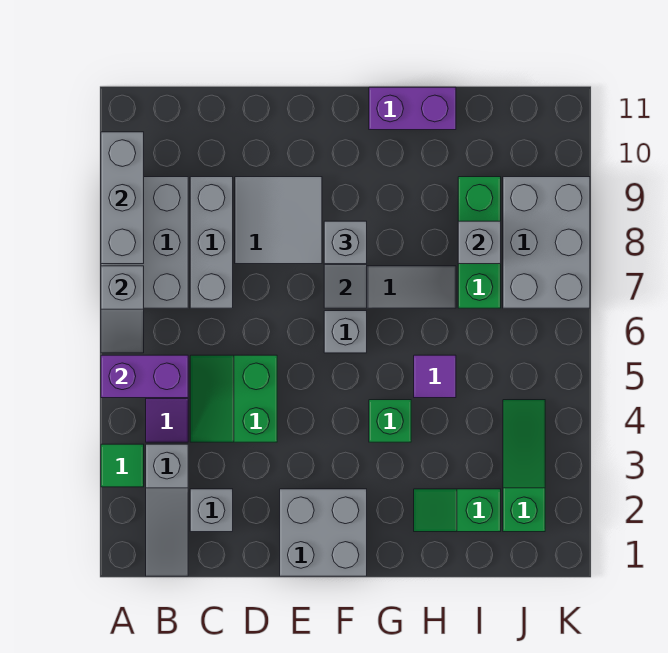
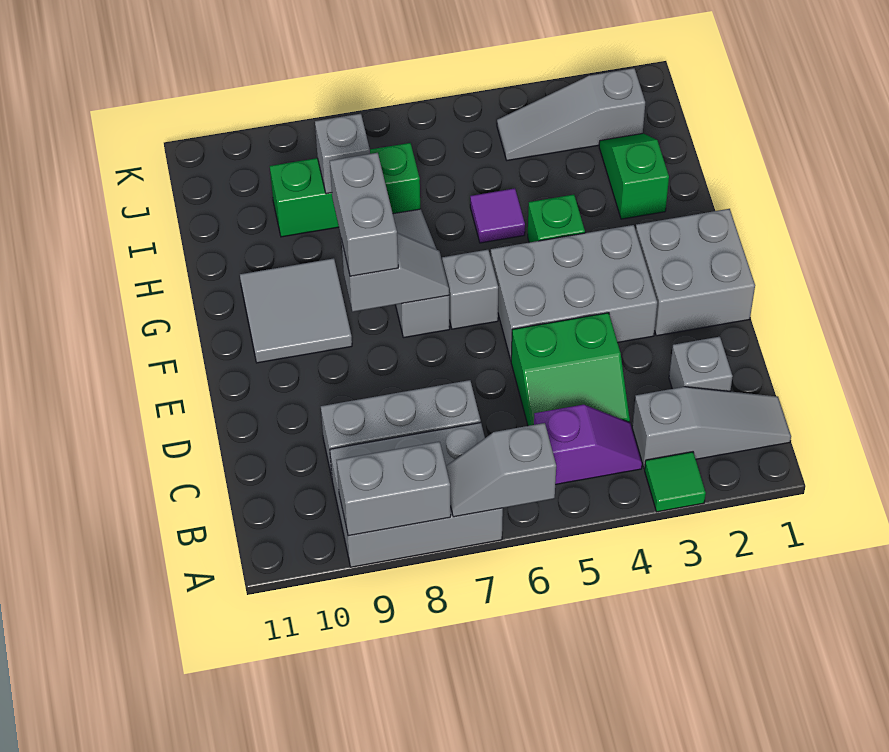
purple 1x2 brick [101,355,188,398] -> none
grey 1x2 slope [101,266,144,353] -> grey 1x2 slope turned to [446,423,556,517]
grey 1x3 brick [101,132,144,264] -> grey 1x2 brick [337,442,451,536]
grey 2x2 tile [235,177,322,264] -> grey 2x2 tile moved to [240,258,352,363]
grey 1x1 brick [324,221,367,264] -> grey 1x2 brick [330,153,398,276]
purple 1x2 brick [369,87,456,130] -> none
green 1x2 slope [414,489,501,532] -> green 1x2 slope turned to [599,133,669,219]
green 1x3 slope [503,400,545,532] -> grey 1x3 slope [497,68,645,160]
grey 2x3 brick [503,177,590,308] -> grey 2x3 brick moved to [491,225,657,360]

